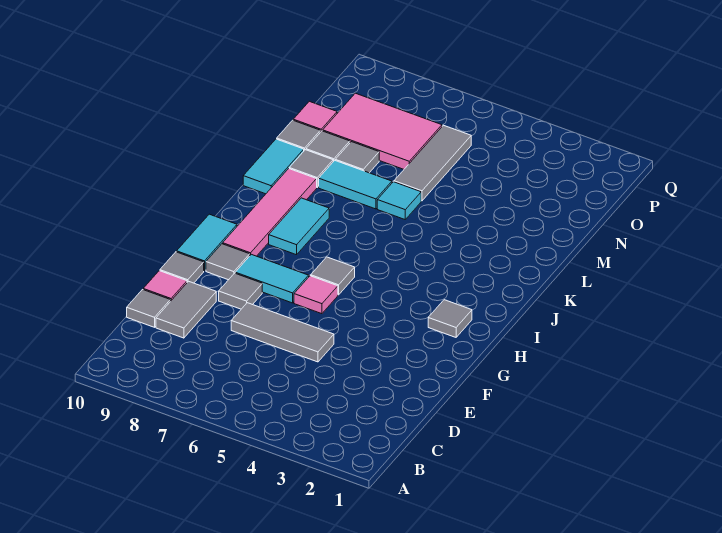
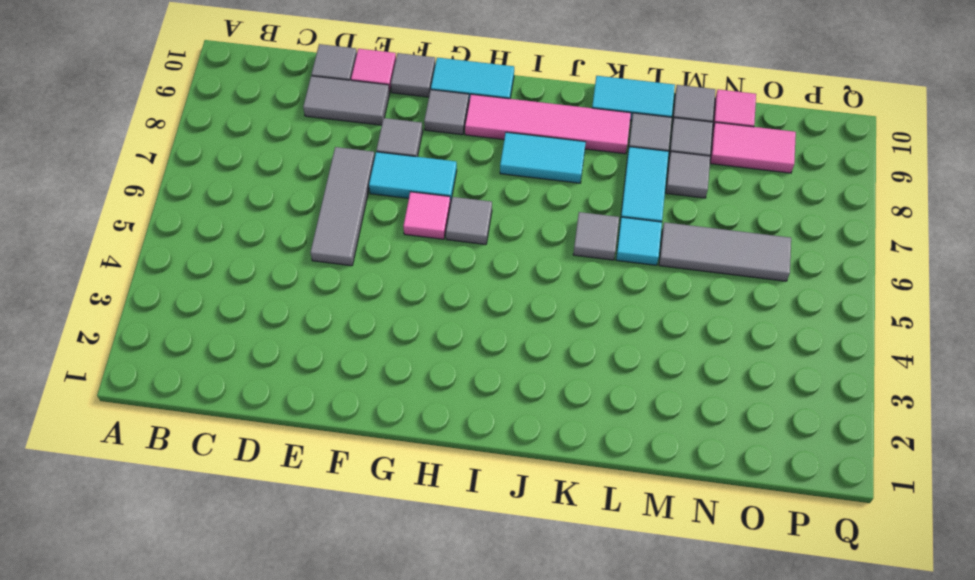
cyan 1x2 tile [235,254,309,303] -> cyan 1x2 tile turned to [369,152,457,203]
grey 1x1 tile [428,300,472,337] -> grey 1x1 tile moved to [573,212,619,260]
pink 2x3 tile [323,93,442,169] -> pink 1x2 tile [710,122,796,173]

